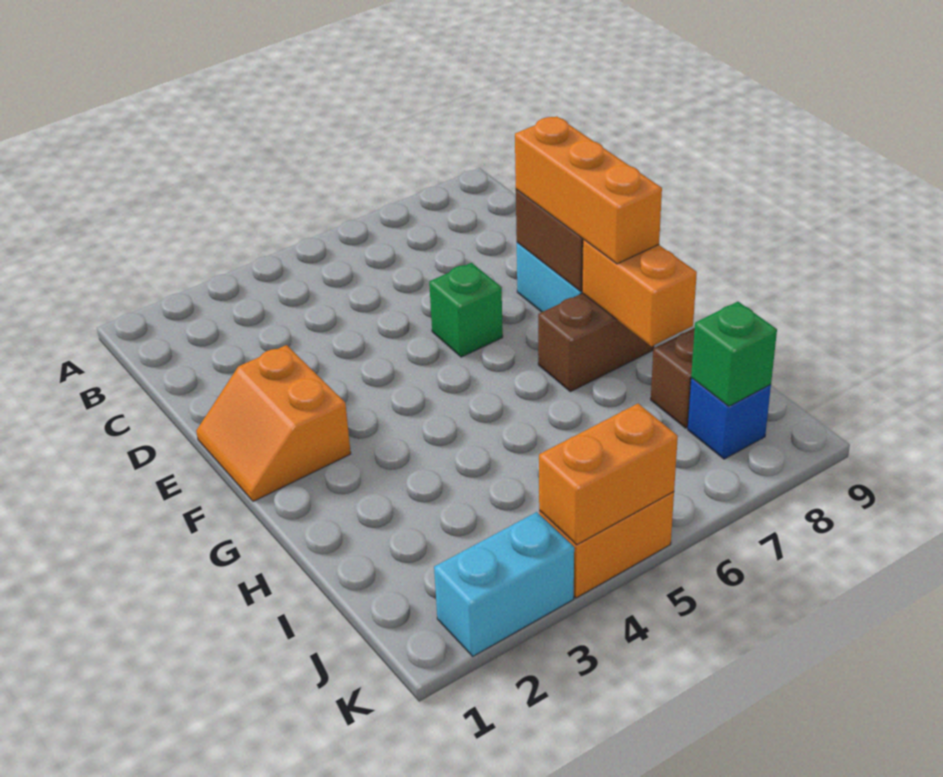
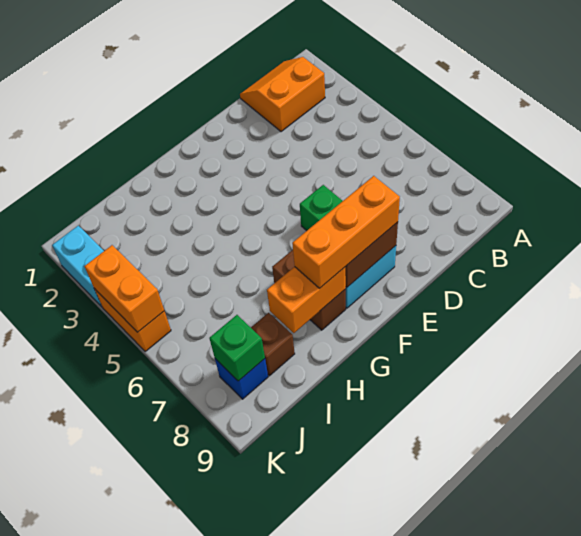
orange 2x2 slope [196,345,351,501] -> orange 2x2 slope moved to [240,57,325,132]

